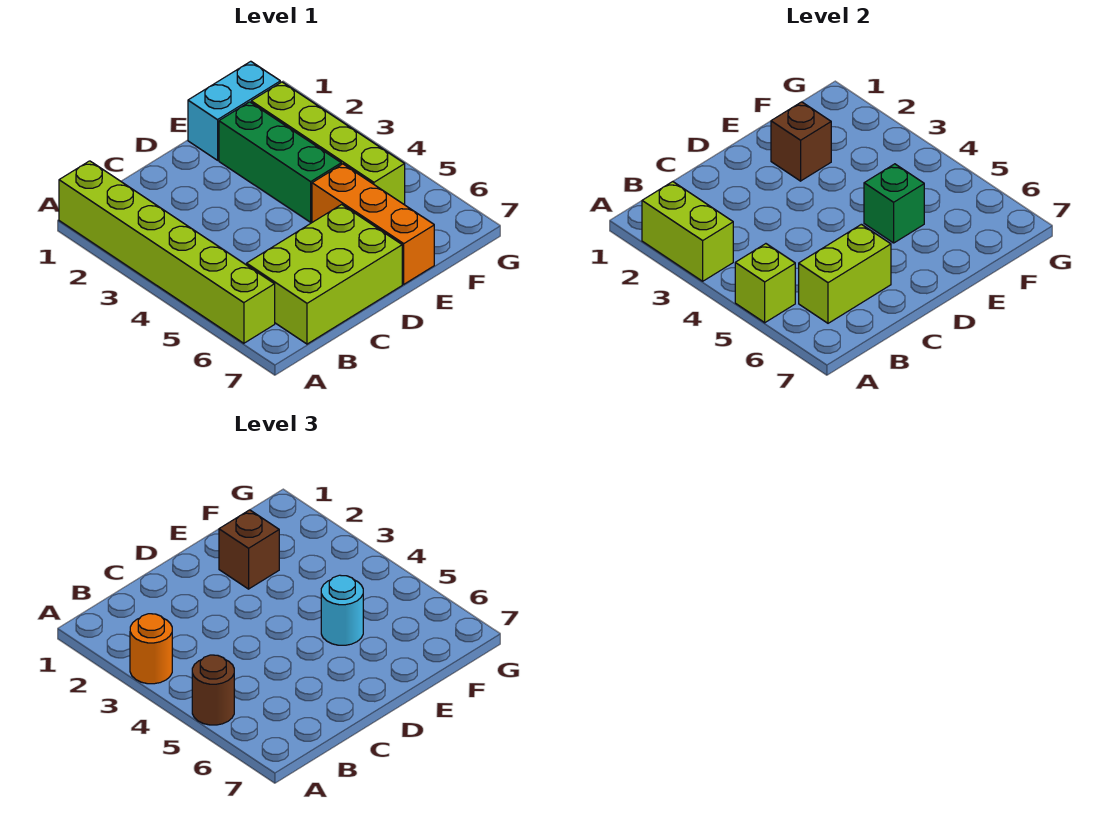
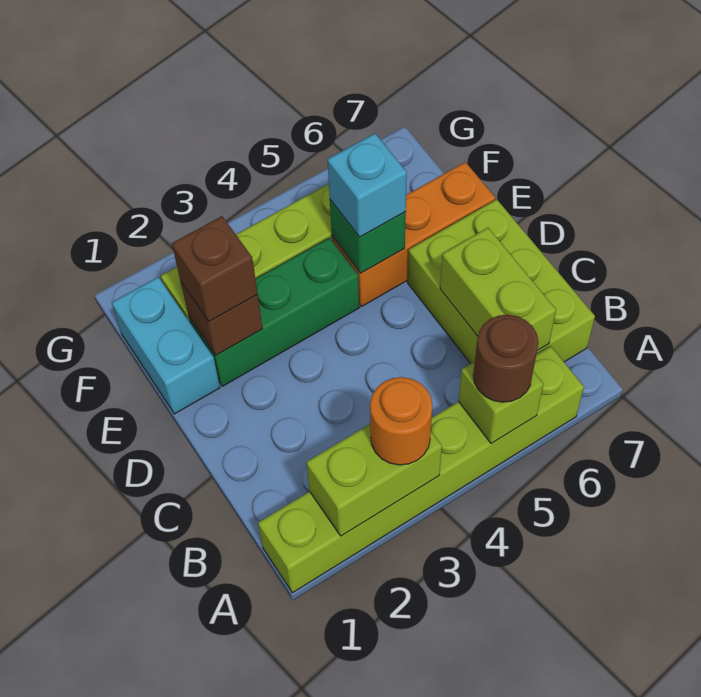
cyan 1x1 round brick [321,575,363,645] -> cyan 1x1 brick [328,133,407,237]

